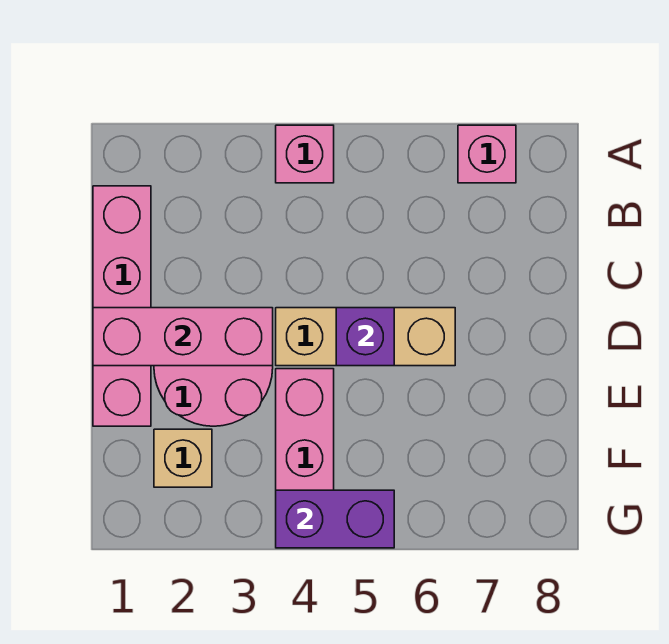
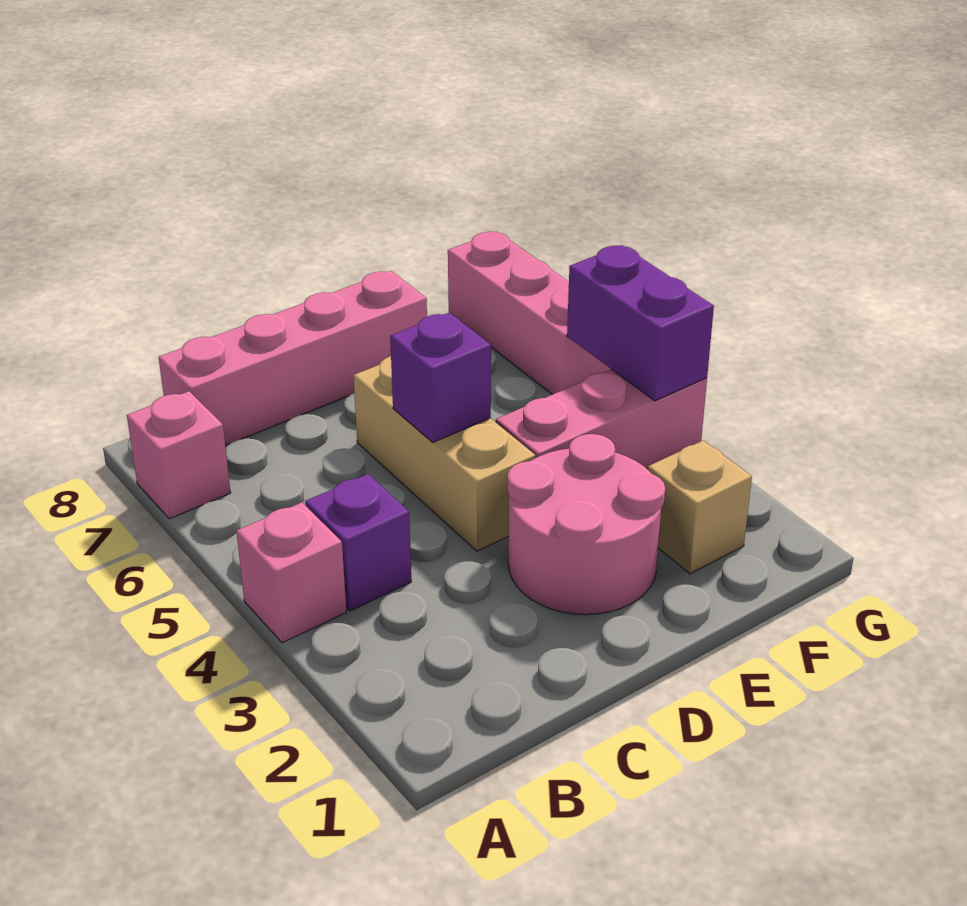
pink 1x4 brick [93,186,151,426] -> pink 1x4 brick moved to [159,271,427,446]
none -> purple 1x1 brick [305,474,411,611]
pink 1x3 brick [93,308,273,366] -> pink 1x3 brick moved to [448,232,611,395]

